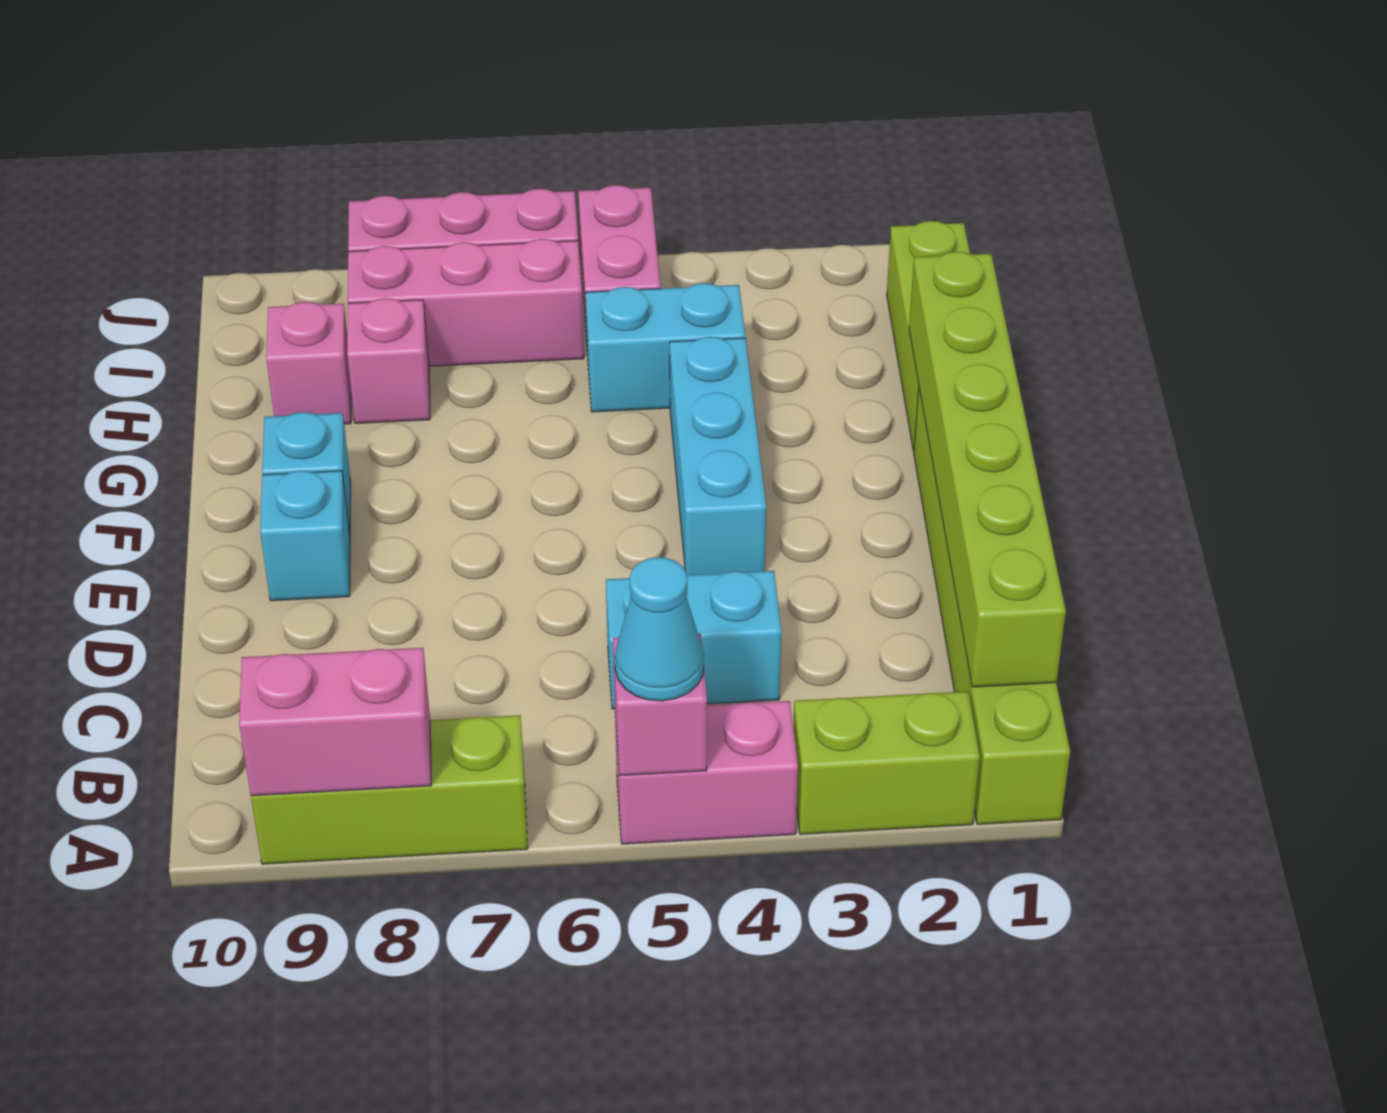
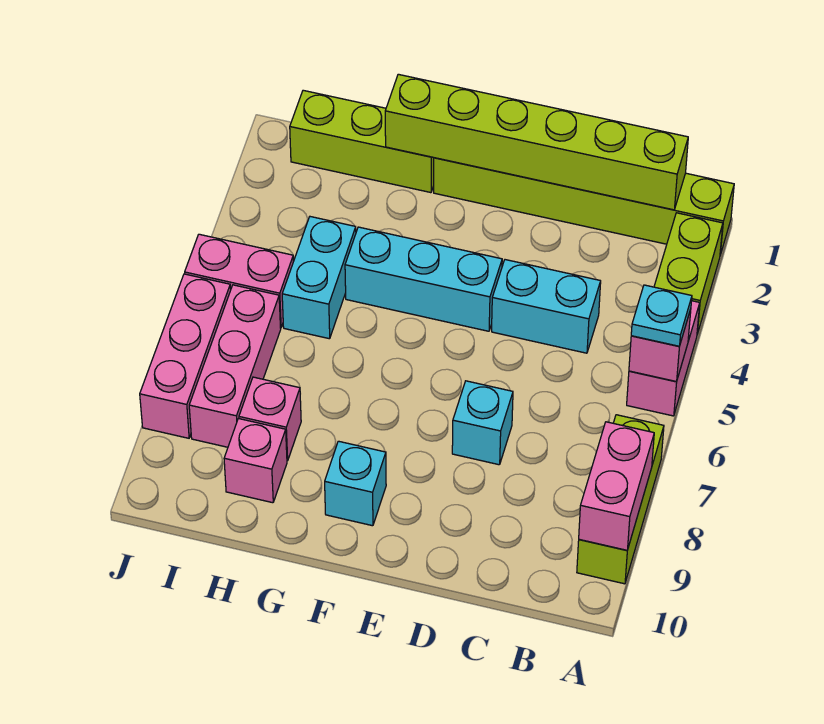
cyan 1x1 cone [615,557,704,701] -> cyan 1x1 plate [631,285,692,346]
cyan 1x2 brick [606,571,782,709] -> cyan 1x2 brick turned to [492,260,601,353]
cyan 1x1 brick [260,470,350,601] -> cyan 1x1 brick moved to [452,381,513,465]

